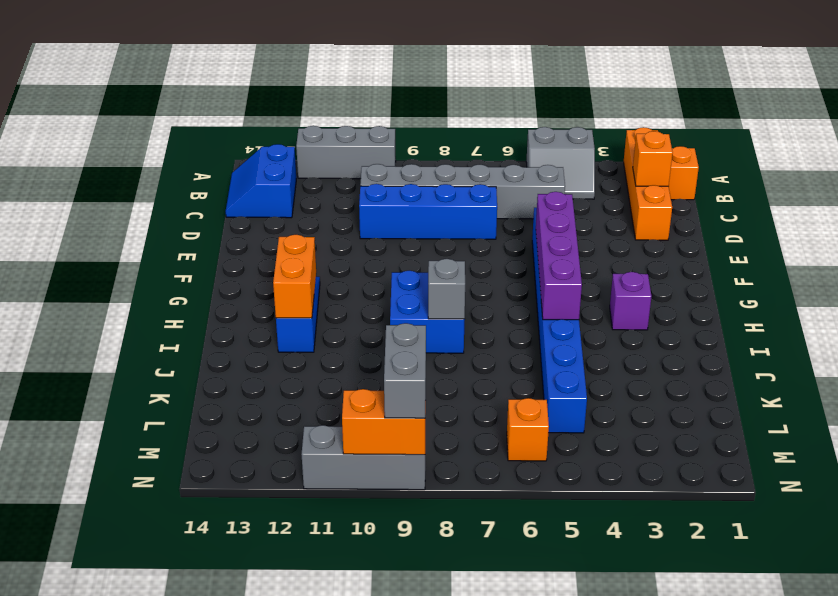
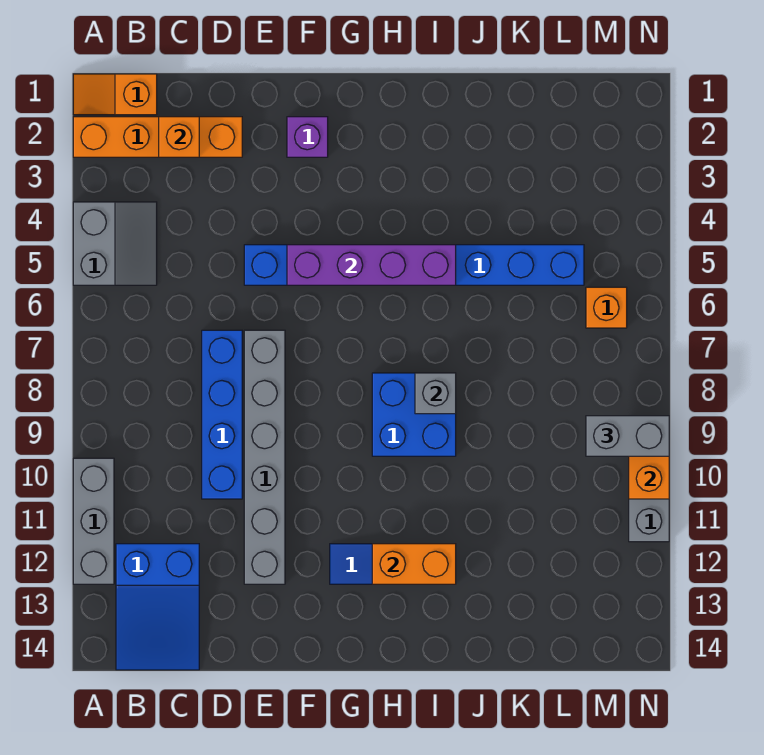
blue 2x2 slope [226,144,296,218] -> blue 2x3 slope [116,544,199,670]
grey 1x6 brick [360,164,565,219] -> grey 1x6 brick moved to [244,330,285,584]
purple 1x1 brick [610,272,651,330] -> purple 1x1 brick moved to [287,117,328,157]

